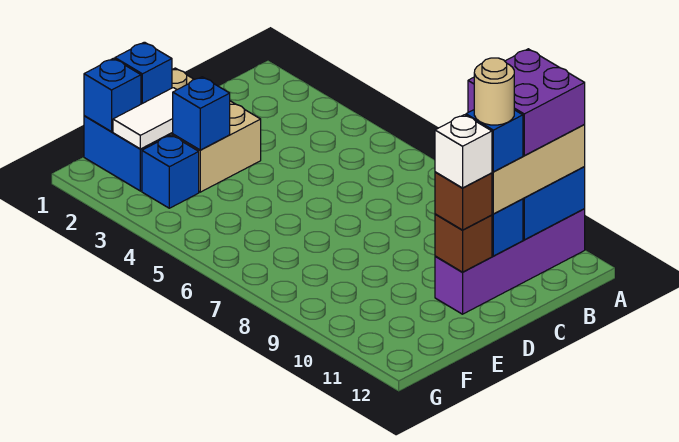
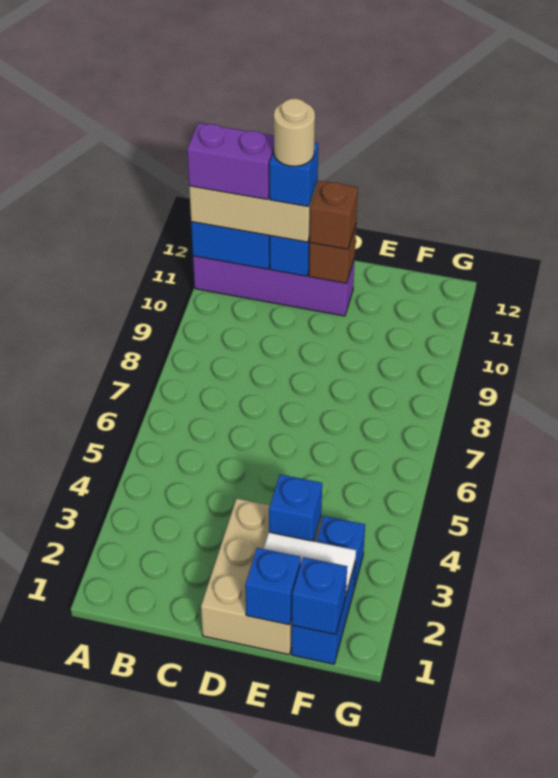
purple 2x2 brick [468,49,585,156] -> purple 1x2 brick [187,123,274,199]
white 1x1 brick [435,115,492,188] -> none

